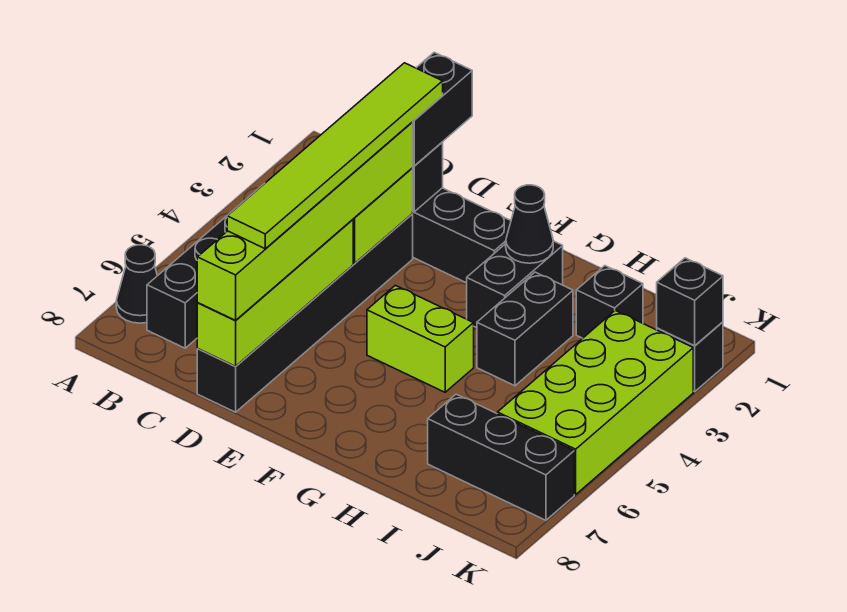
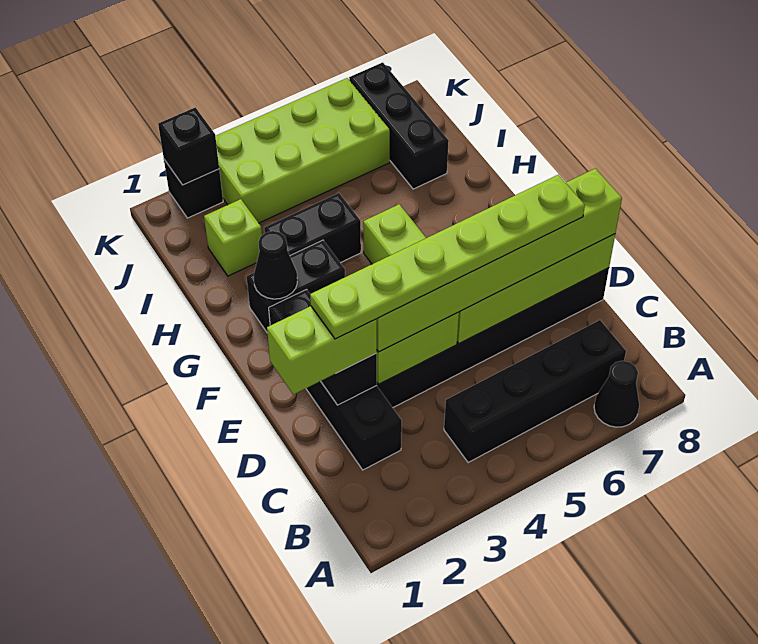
black 1x2 brick [413,52,472,166] -> lime 1x2 brick [267,306,377,394]
lime 1x6 tile [227,63,443,249] -> lime 1x6 plate [310,175,585,339]
black 1x1 brick [576,266,643,338] -> lime 1x1 brick [204,199,262,276]

